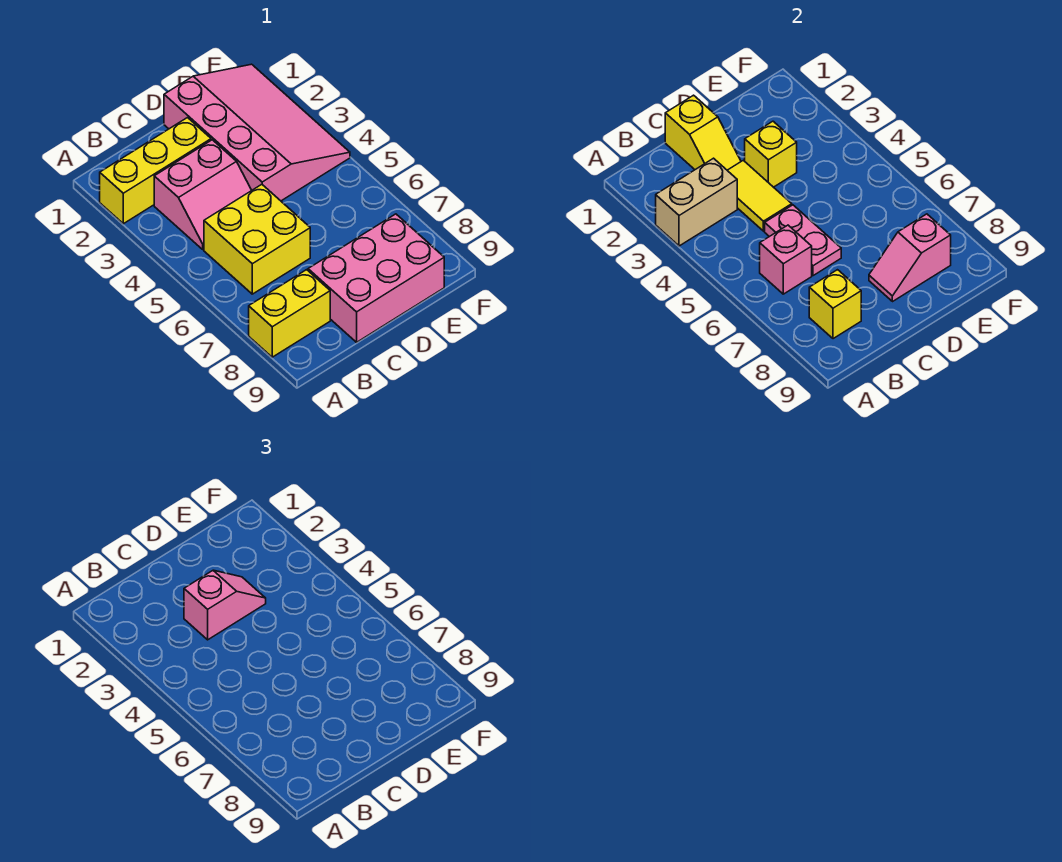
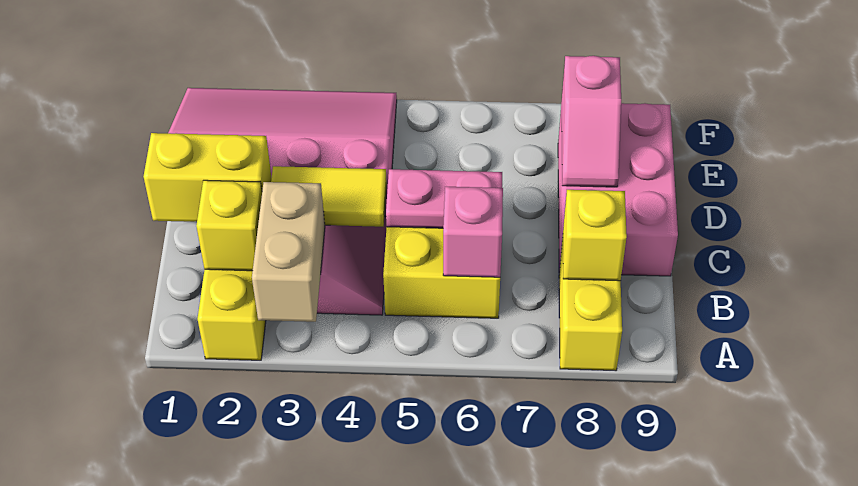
yellow 1x2 slope [665,95,741,170] -> yellow 1x2 brick [144,133,271,222]
pink 1x2 slope [184,570,266,640] -> none
yellow 1x1 brick [745,121,797,187] -> yellow 1x1 brick moved to [196,180,262,271]

